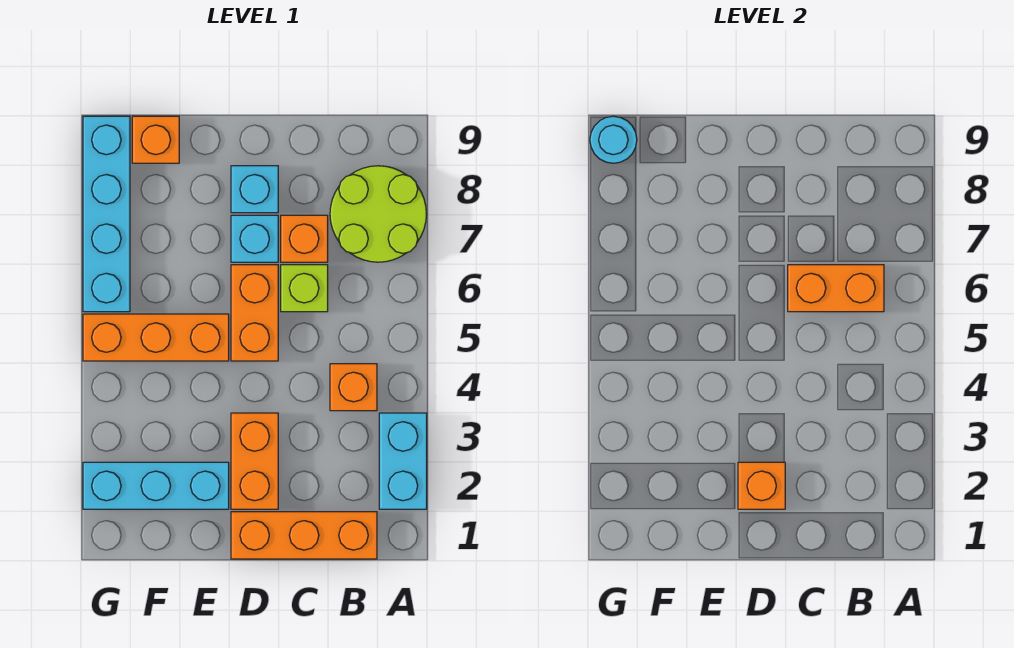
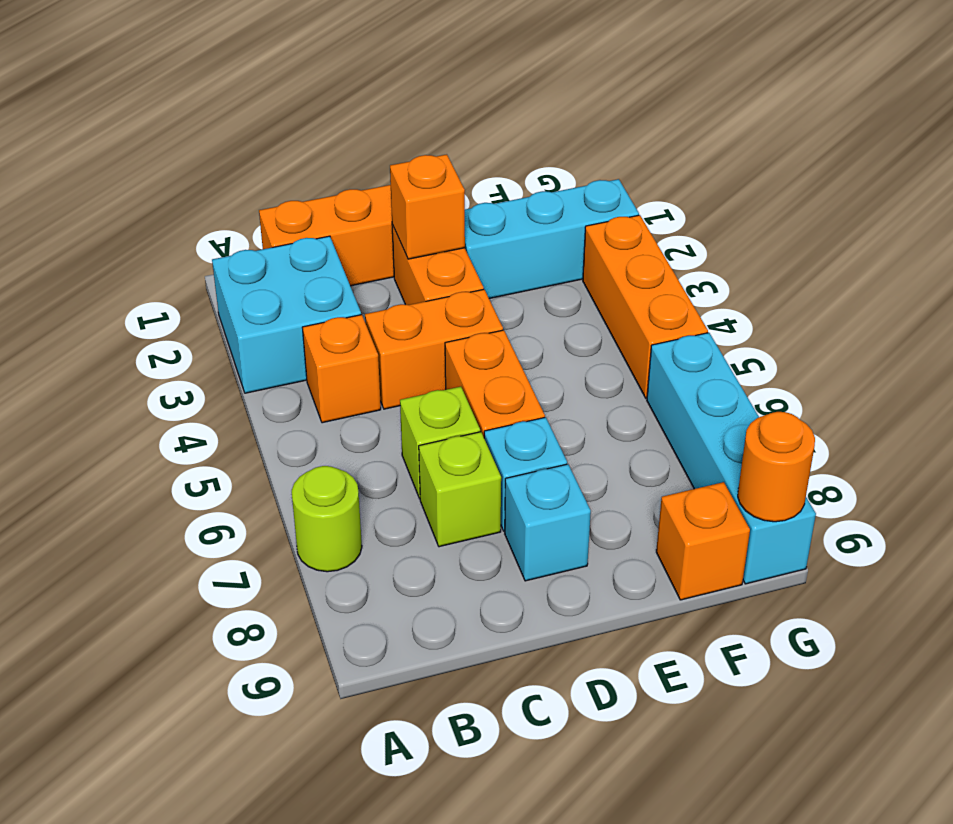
cyan 1x2 brick [379,413,427,509] -> cyan 2x2 brick [212,236,361,393]
lime 2x2 round brick [330,166,426,262] -> lime 1x1 round brick [292,466,362,572]
orange 1x2 brick [788,265,884,312] -> orange 1x2 brick moved to [365,289,503,409]
orange 1x1 brick [281,215,328,262] -> lime 1x1 brick [419,432,501,547]
orange 1x3 brick [83,314,229,361] -> orange 1x3 brick turned to [583,215,708,398]
cyan 1x1 round brick [590,116,637,163] -> orange 1x1 round brick [738,412,815,522]

